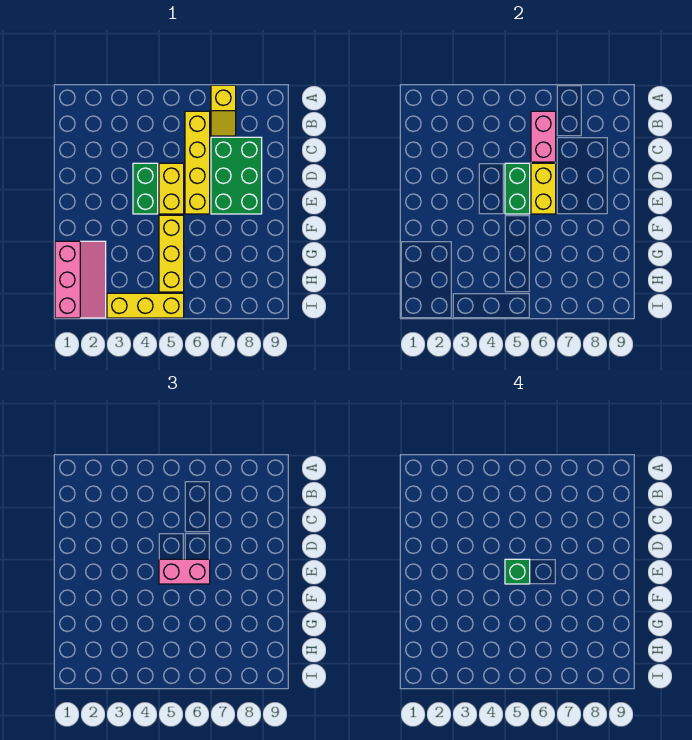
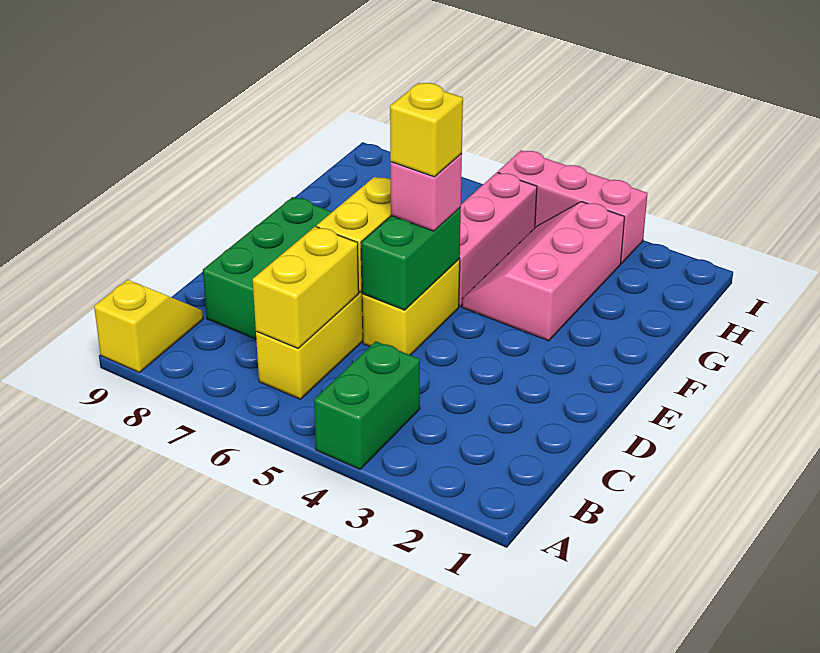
yellow 1x2 slope [211,85,236,136] -> yellow 1x2 slope moved to [94,280,203,372]
pink 1x2 brick [531,111,556,162] -> yellow 1x2 brick [253,227,359,348]
green 1x2 brick [133,163,158,214] -> green 1x2 brick moved to [314,341,420,469]
pink 1x2 brick [159,559,210,584] -> pink 1x1 brick [391,153,462,231]
green 1x1 brick [505,559,530,584] -> yellow 1x1 brick [390,83,463,177]
yellow 1x3 brick [159,215,184,292] -> pink 1x3 brick [459,172,537,307]
pink 2x3 slope [55,241,106,318] -> pink 2x3 slope moved to [462,202,625,341]
yellow 1x3 brick [107,293,184,318] -> pink 1x3 brick [498,150,648,263]

